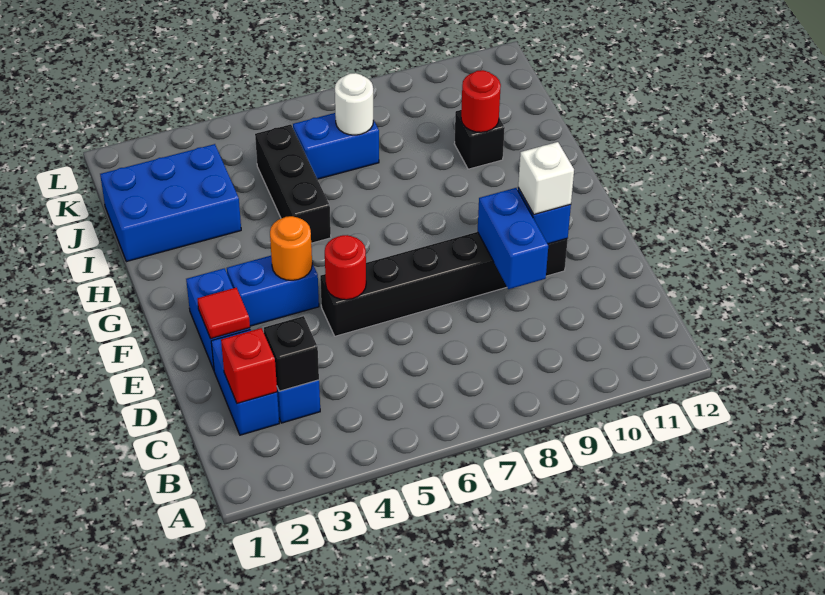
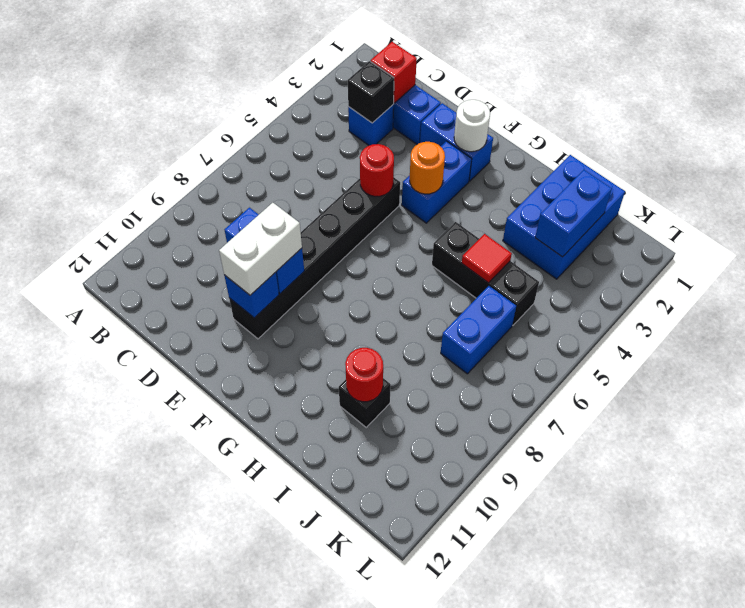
red 1x1 tile [197,288,250,339] -> red 1x1 tile moved to [462,234,512,283]
white 1x1 brick [518,142,574,214] -> white 1x2 brick [219,203,302,295]
none -> blue 1x2 brick [535,170,612,257]
white 1x1 round brick [335,73,373,135] -> white 1x1 round brick moved to [454,100,490,152]

